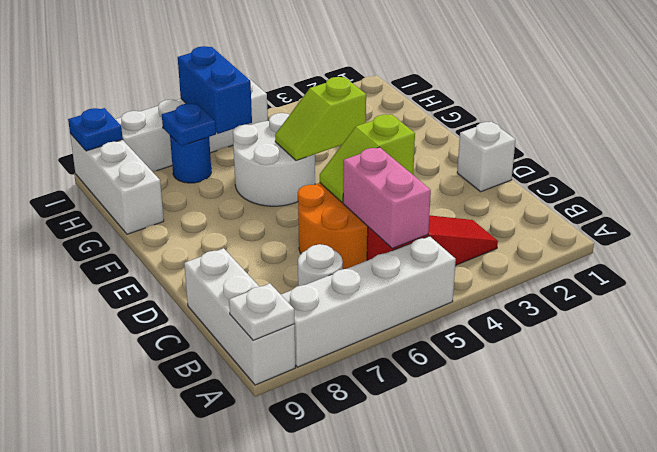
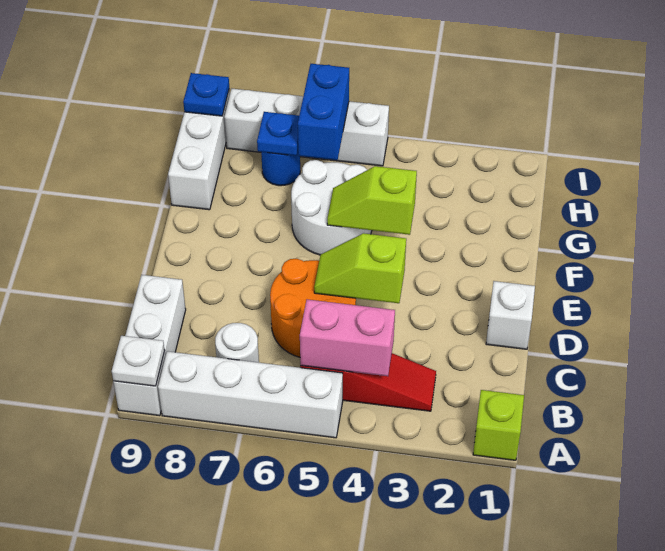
none -> lime 1x1 brick [473,390,524,460]
pink 1x2 brick [343,147,431,249] -> pink 1x2 brick turned to [300,299,395,376]

